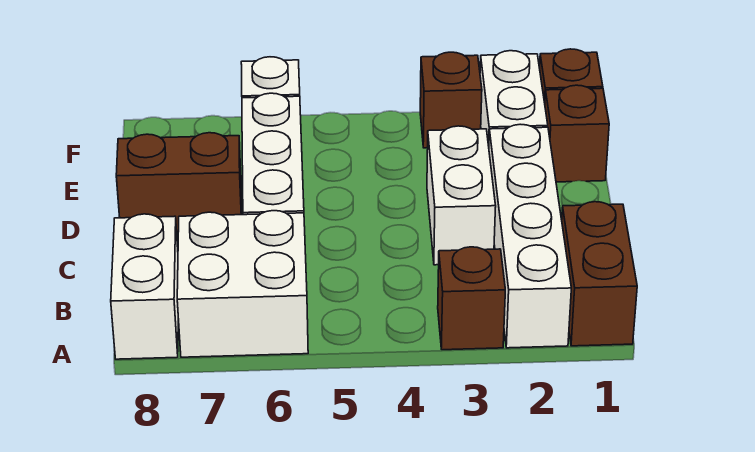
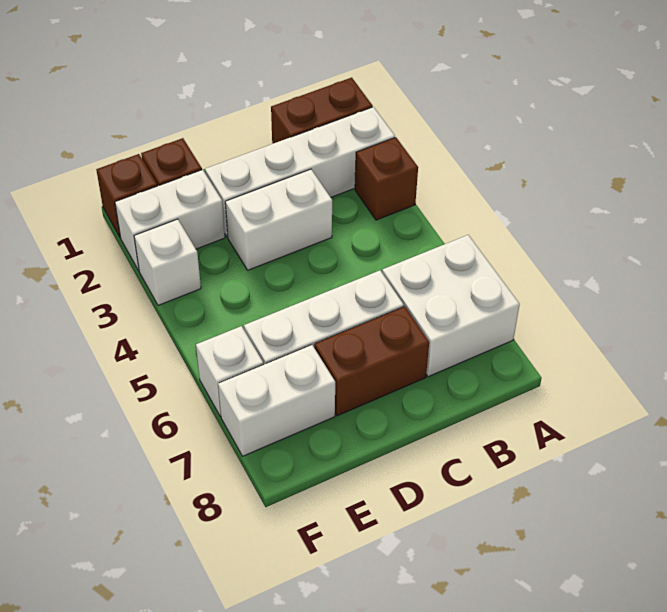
white 1x2 brick [111,214,178,359] -> white 1x2 brick moved to [218,345,335,456]
brown 1x2 brick [116,133,242,232] -> brown 1x2 brick turned to [314,307,429,416]
brown 1x1 brick [420,52,482,148] -> white 1x1 brick [134,219,201,305]

